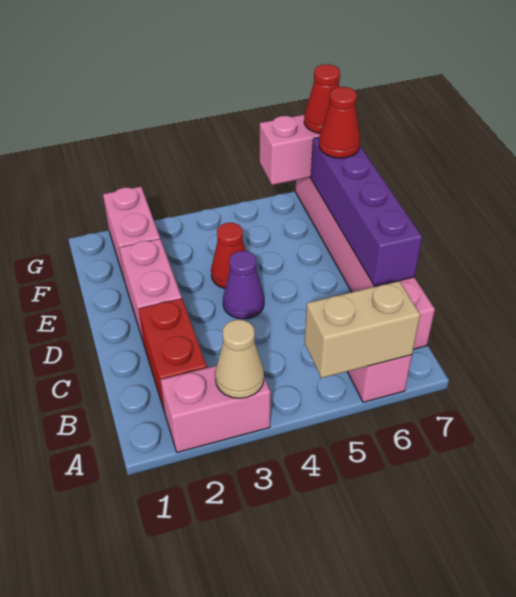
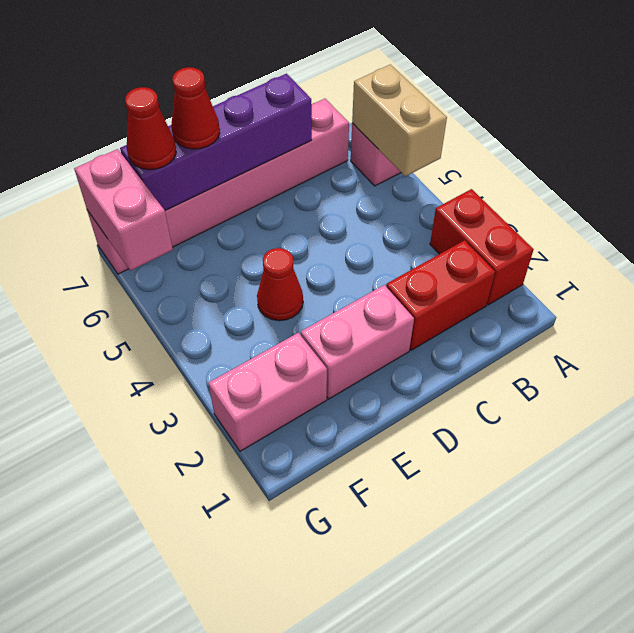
pink 1x2 brick [161,366,271,452] -> red 1x2 brick [430,189,534,305]
tan 1x1 cone [215,320,264,398] -> none
purple 1x1 cone [223,251,264,319] -> none
red 1x1 cone [304,64,340,133] -> red 1x1 cone moved to [171,67,220,149]

